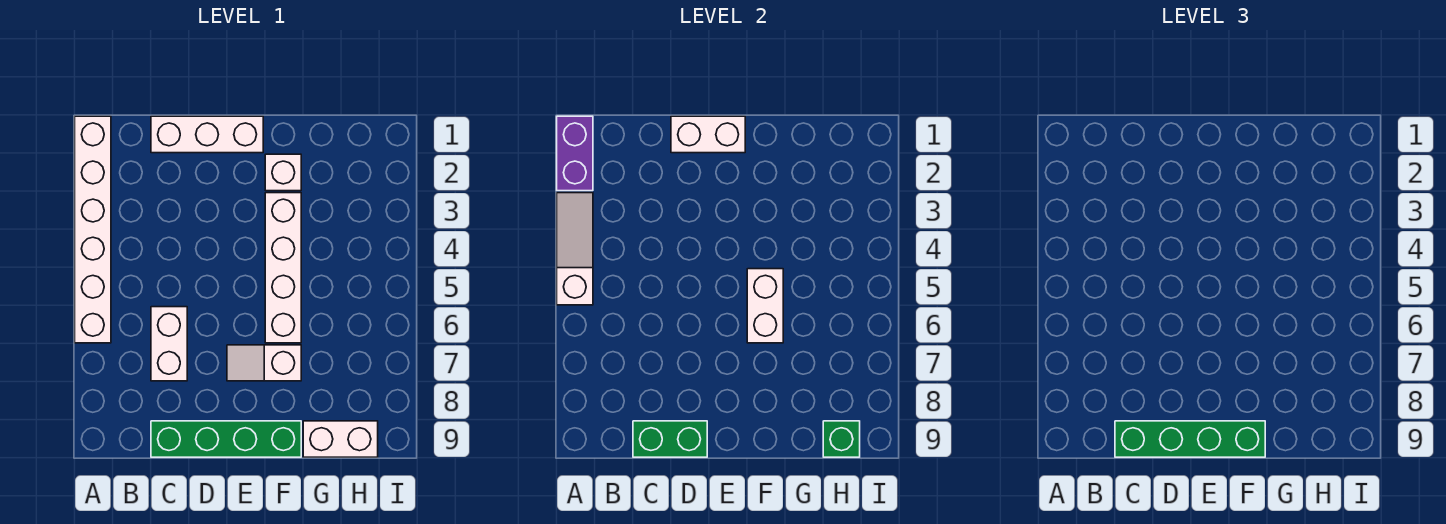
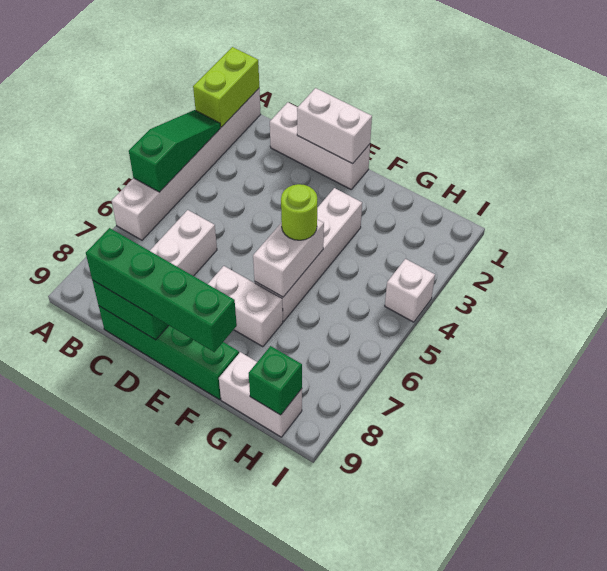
purple 1x2 brick [557,116,593,191] -> lime 1x2 brick [193,47,259,127]
white 1x3 slope [557,193,593,305] -> green 1x3 slope [129,110,221,192]
white 1x2 slope [227,345,301,381] -> white 1x2 brick [208,266,283,347]
white 1x1 brick [265,154,301,191] -> white 1x1 brick moved to [385,259,435,322]
none -> lime 1x1 round brick [281,184,317,240]

